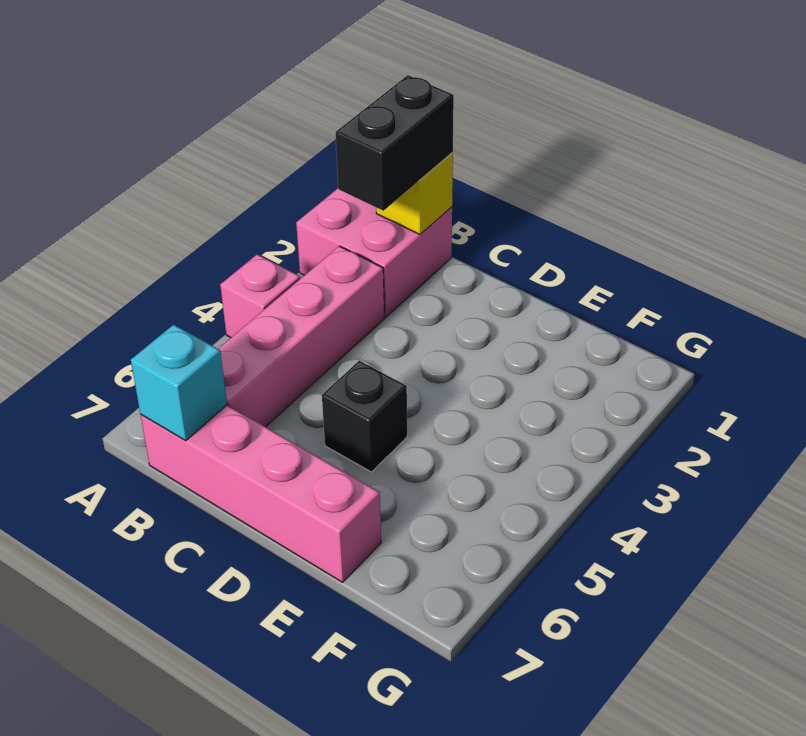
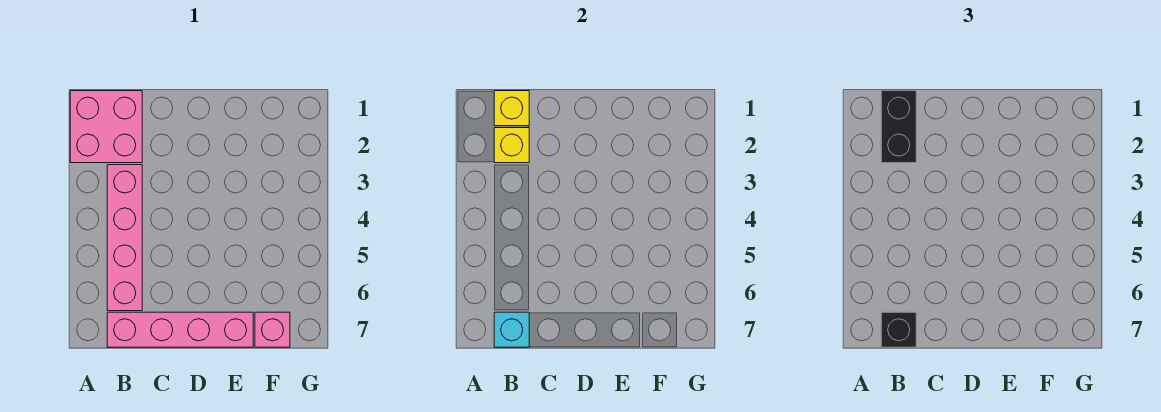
pink 1x1 brick [220,254,300,338] -> pink 1x1 brick moved to [255,312,290,347]
none -> yellow 1x1 brick [494,128,529,163]
black 1x1 brick [322,361,407,472] -> black 1x1 brick moved to [881,312,916,347]

